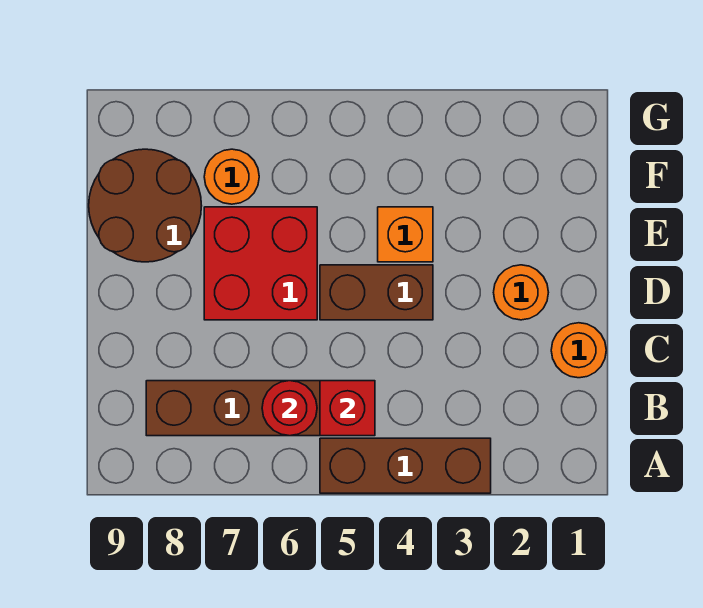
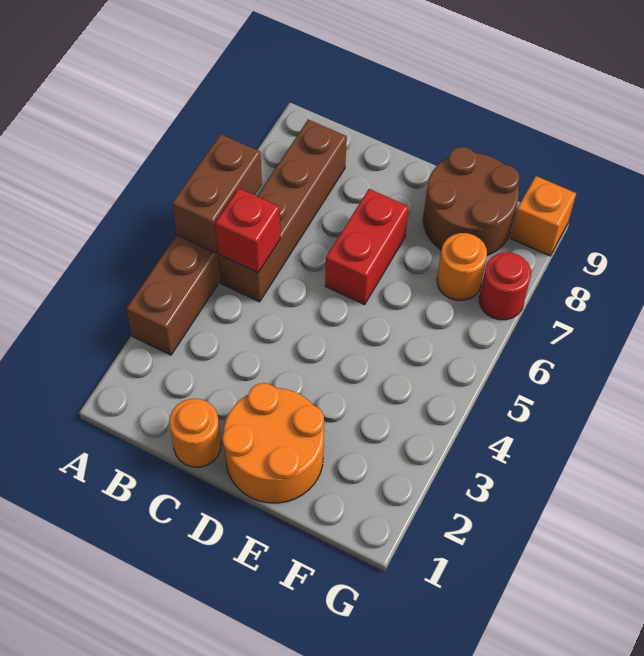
red 1x1 round brick [262,381,317,436] -> red 1x1 round brick moved to [479,252,531,320]
orange 1x1 round brick [494,265,548,320] -> orange 2x2 round brick [223,383,324,503]
brown 1x2 brick [320,265,433,320] -> brown 1x2 brick moved to [172,134,262,253]
red 2x2 brick [204,207,317,320] -> red 1x2 brick [325,189,409,304]
orange 1x1 brick [378,207,433,262] -> orange 1x1 brick moved to [511,176,576,256]

